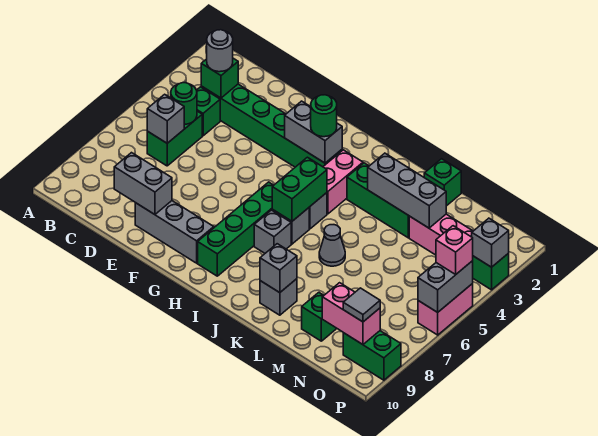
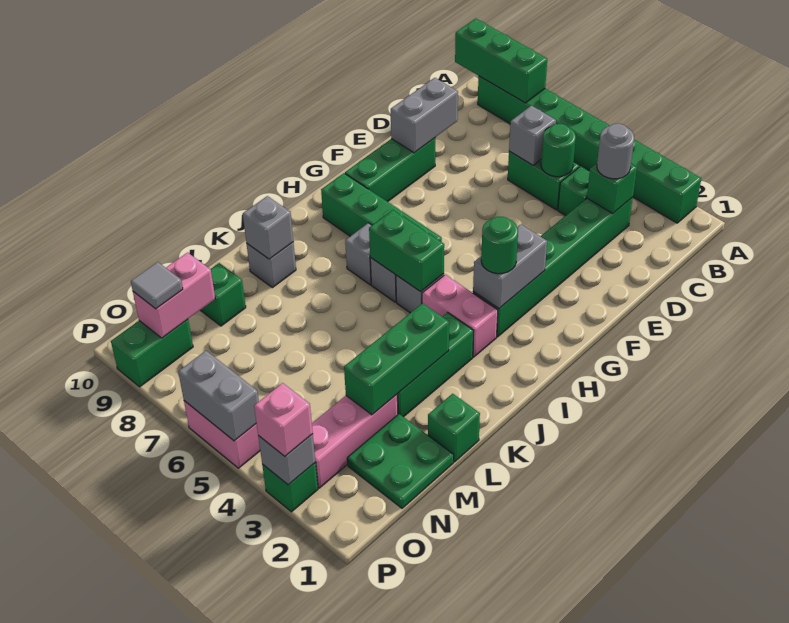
none -> green 1x8 brick [478,76,701,223]
none -> green 1x3 brick [455,18,547,103]
grey 1x3 brick [135,201,214,263] -> green 1x3 brick [345,138,435,202]
grey 1x3 brick [368,153,446,228] -> green 1x3 brick [344,303,449,415]
grey 1x1 cone [319,225,345,266] -> none
none -> green 2x2 plate [347,414,454,508]
pink 1x1 brick [436,226,473,275] -> pink 1x1 brick moved to [254,383,313,456]

